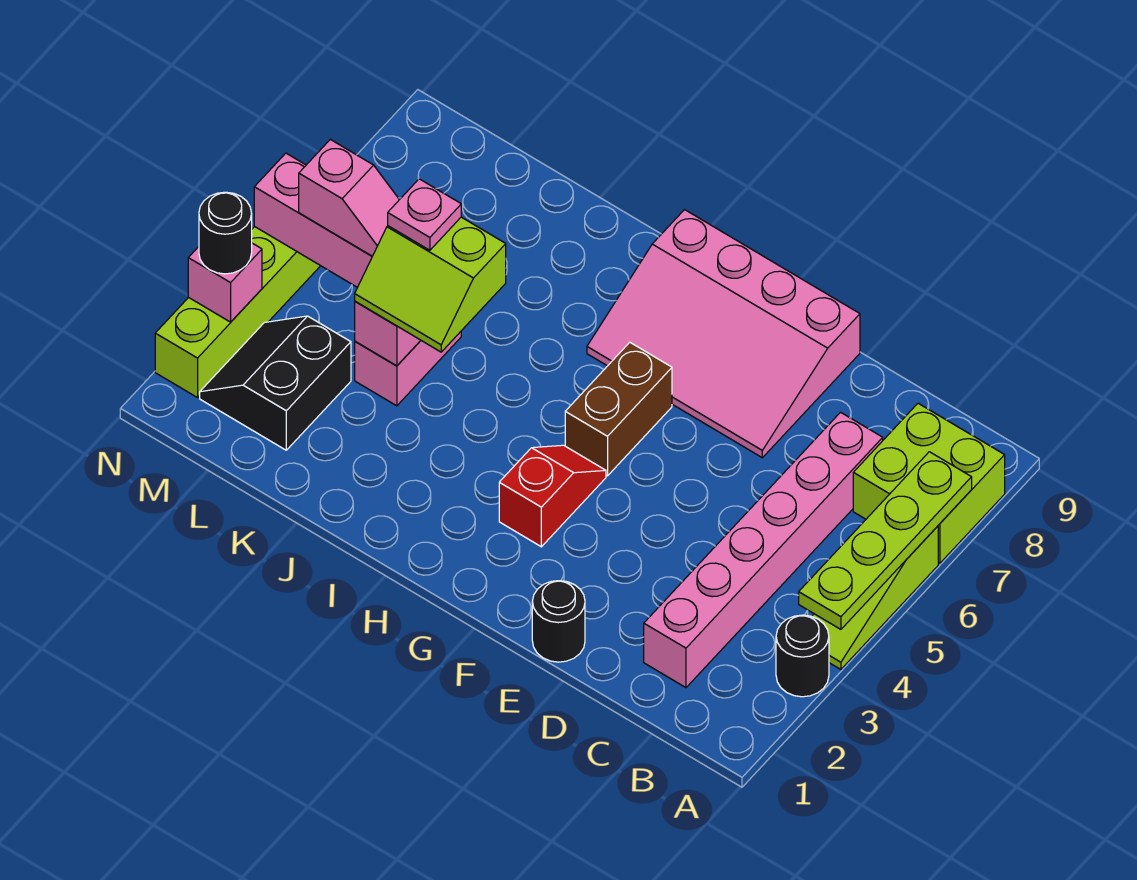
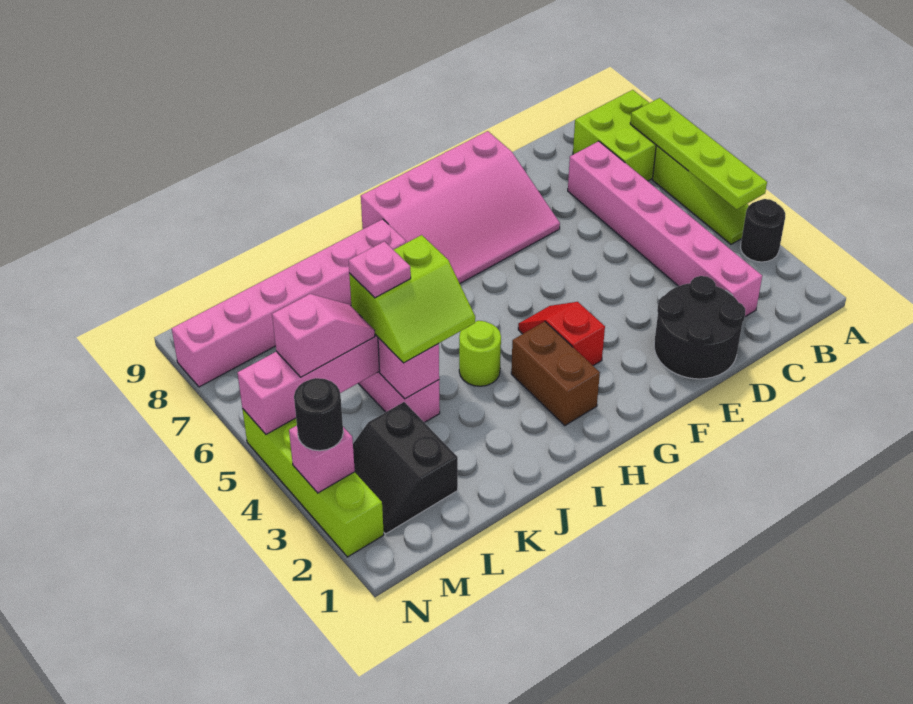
black 1x1 round brick [532,581,585,662] -> black 2x2 round brick [654,276,745,379]
brown 1x2 brick [565,342,672,476] -> brown 1x2 brick moved to [511,322,600,425]
none -> lime 1x1 round brick [459,321,501,386]
none -> pink 1x6 brick [172,219,406,387]

